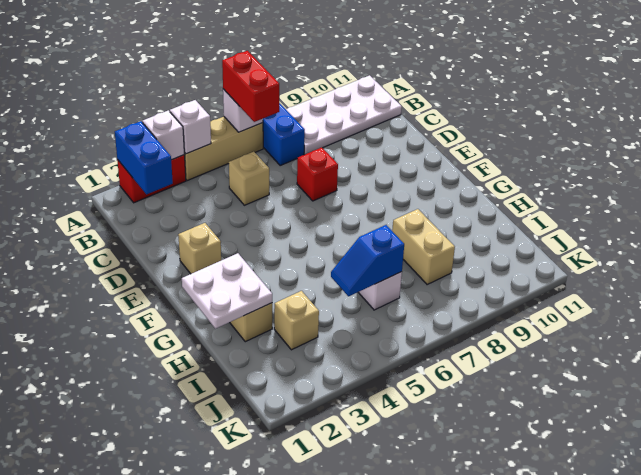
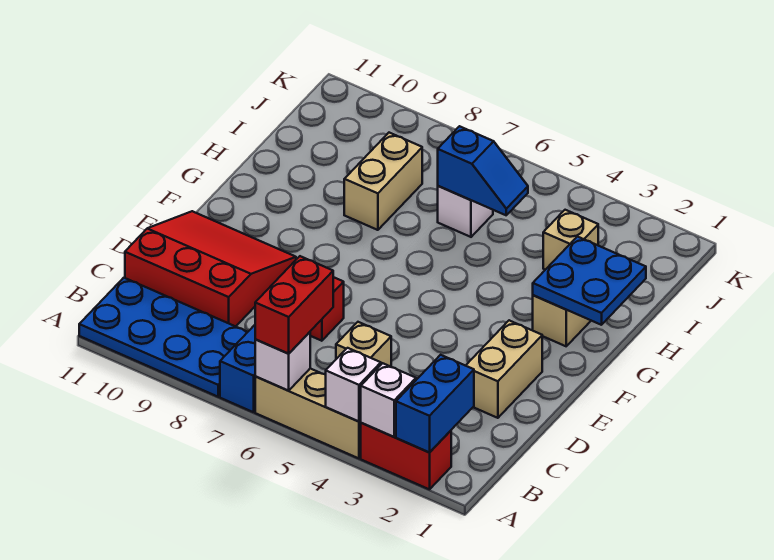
white 2x4 plate [286,75,402,154] -> blue 2x4 plate [79,278,247,397]
none -> red 3x3 slope [125,211,296,327]
tan 1x1 brick [178,223,221,274] -> tan 1x2 brick [466,320,542,418]
white 2x2 plate [182,253,272,329] -> blue 2x2 plate [533,237,646,325]

